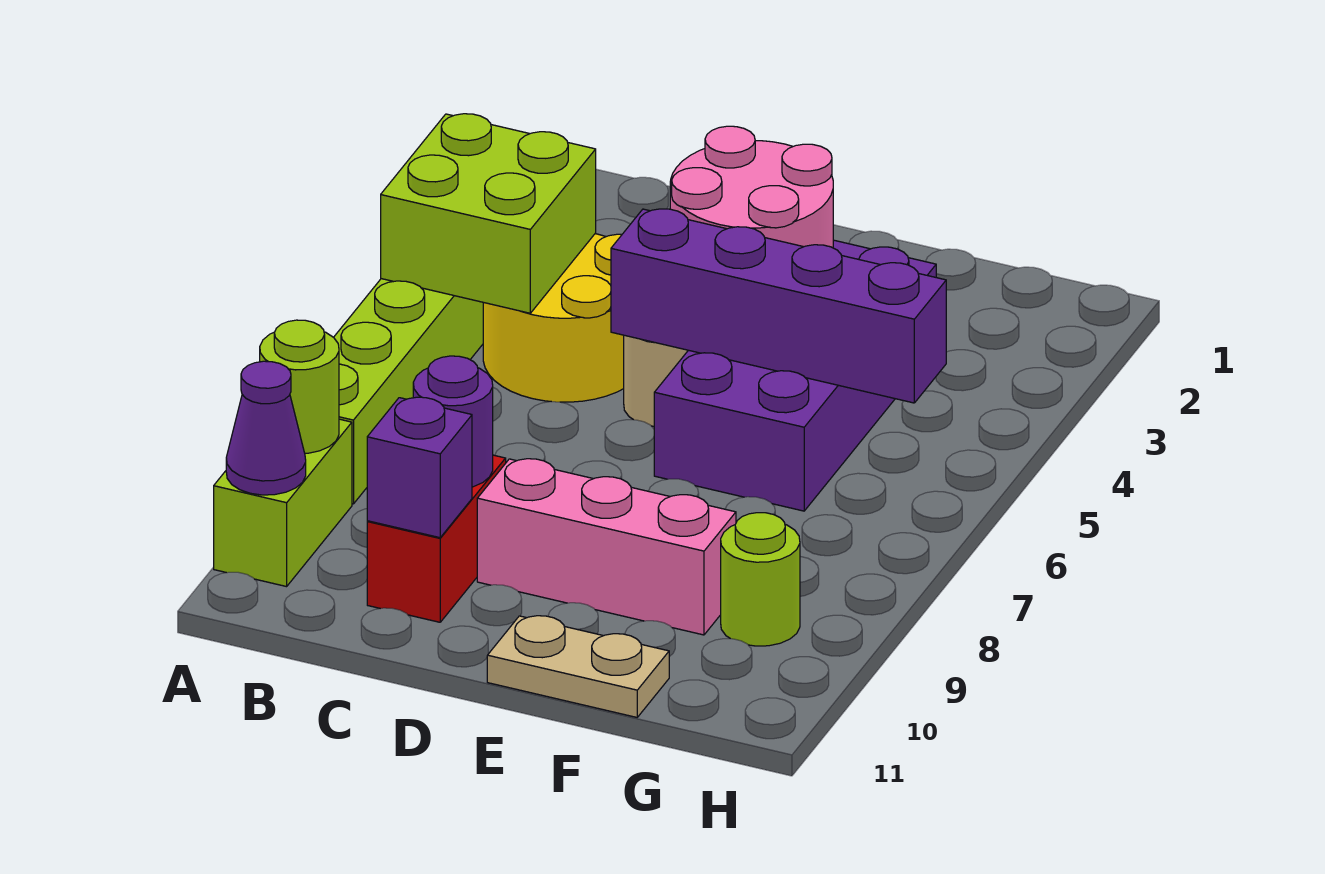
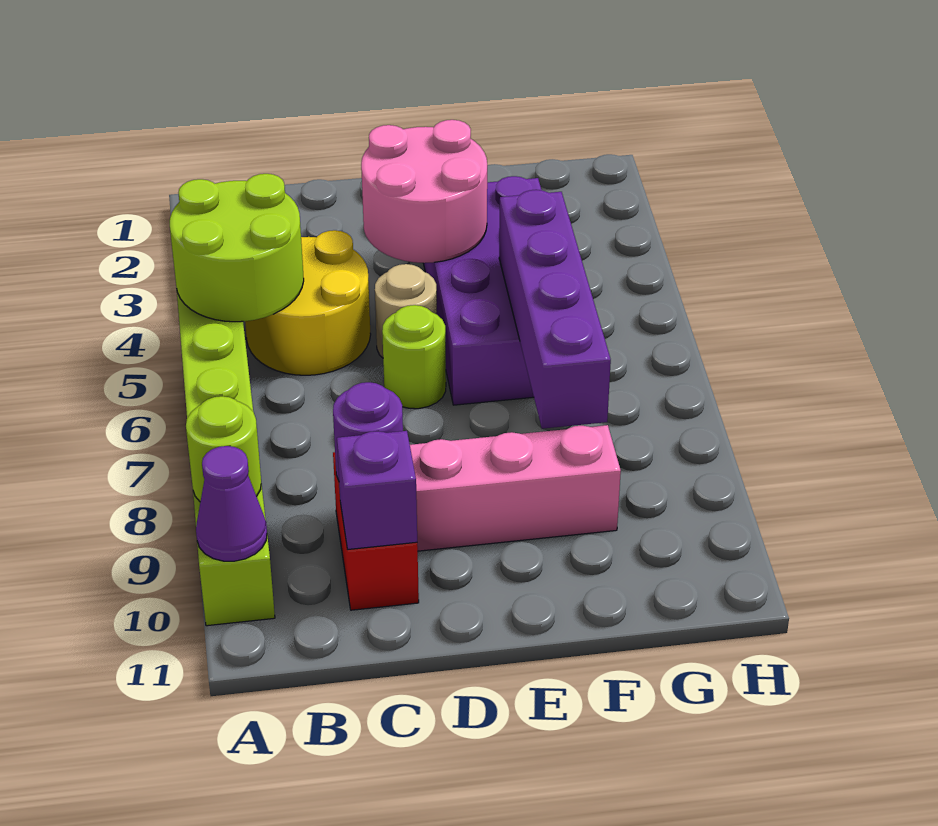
lime 2x2 brick [381,114,596,313] -> lime 2x2 round brick [170,174,304,322]
purple 1x4 brick [611,209,946,403] -> purple 1x4 brick turned to [499,190,611,429]
tan 1x2 plate [487,616,669,717] -> none
lime 1x1 round brick [721,513,800,646] -> lime 1x1 round brick moved to [382,305,446,409]

